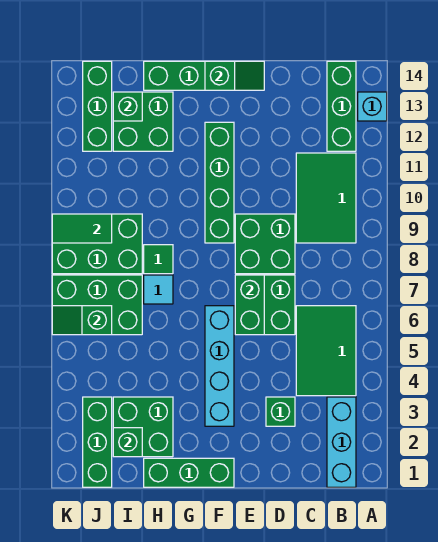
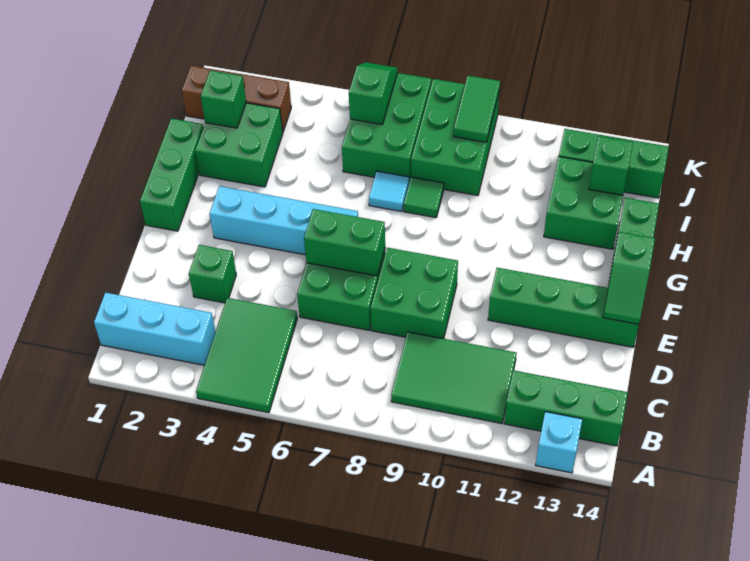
green 2x3 tile [296,306,356,396] -> green 2x3 tile turned to [196,298,297,413]
green 1x4 brick [205,122,234,243] -> green 1x4 brick moved to [488,268,639,347]
green 1x3 brick [83,397,112,487] -> brown 1x3 brick [182,66,291,132]

